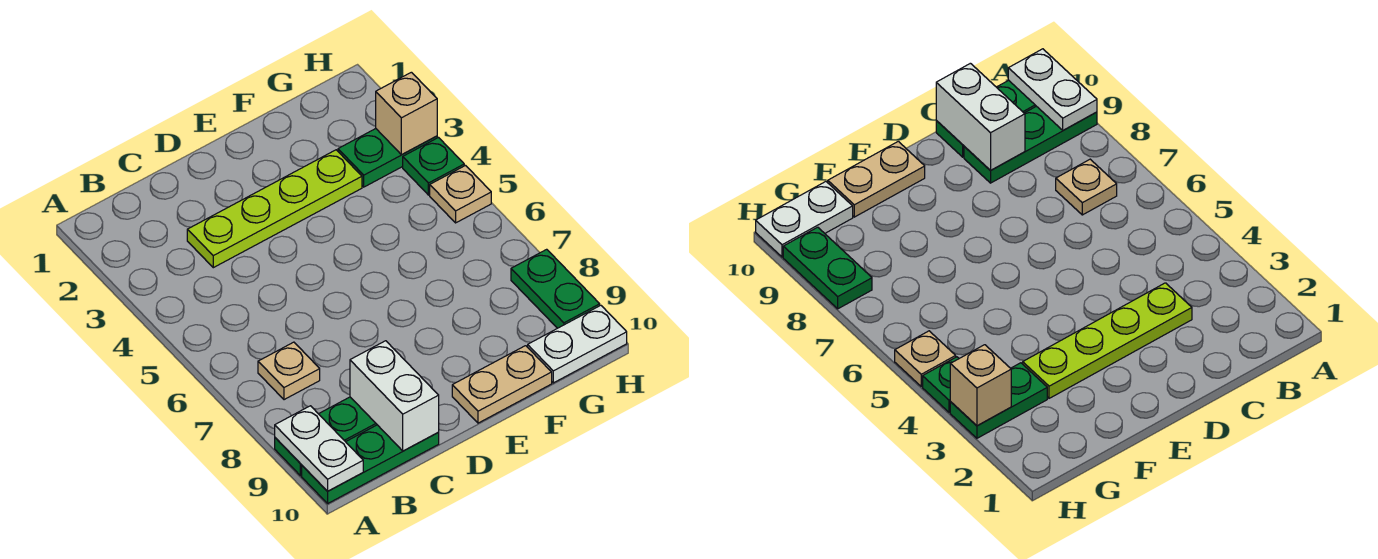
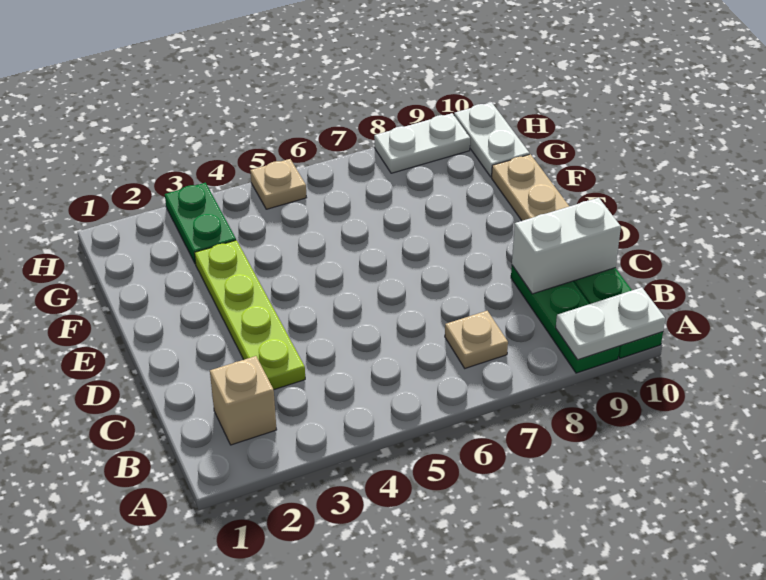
tan 1x1 brick [376,72,437,155] -> tan 1x1 brick moved to [210,356,277,445]
green 1x1 plate [403,138,464,195] -> none
green 1x2 plate [511,249,600,328] -> white 1x2 plate [374,113,470,173]

